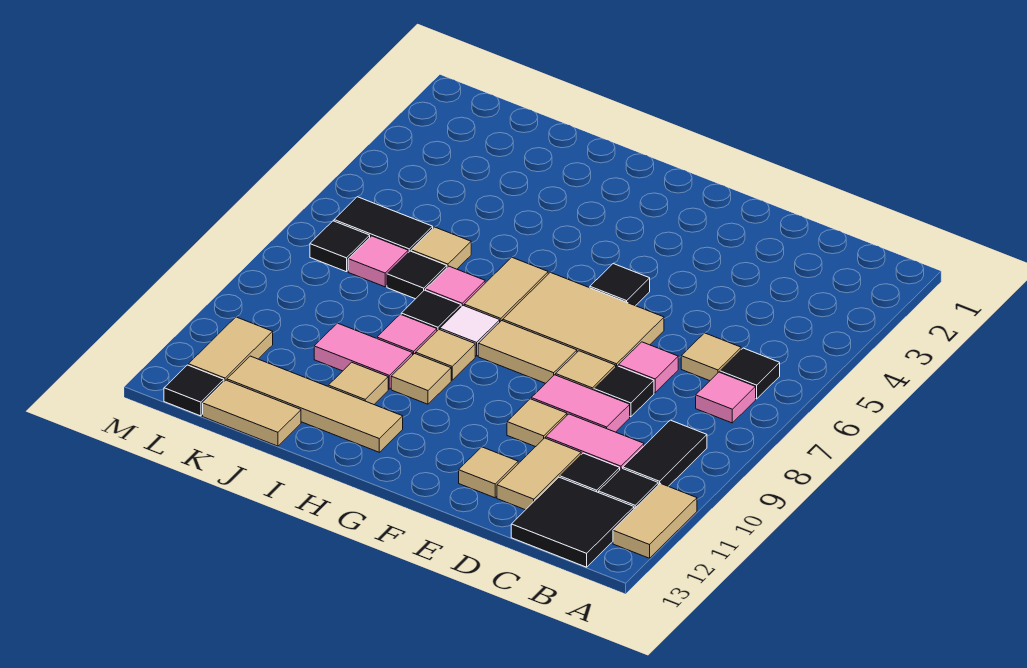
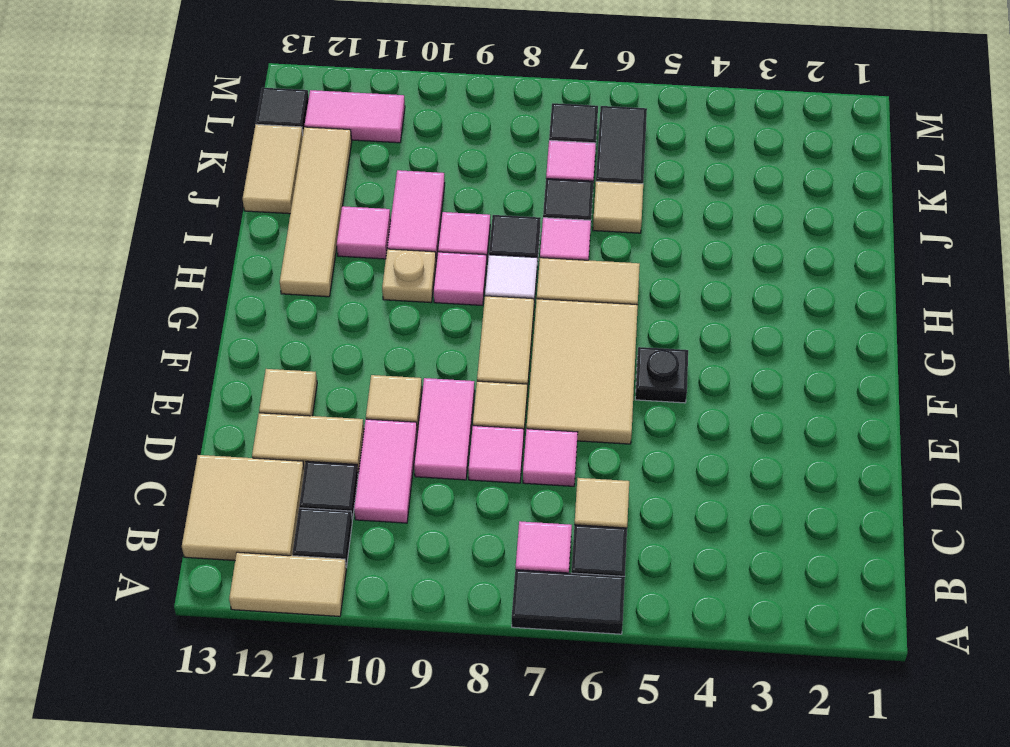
black 1x2 tile [623,420,707,486] -> black 1x2 tile moved to [512,570,625,634]
black 2x2 tile [511,477,634,567] -> tan 2x2 tile [182,455,304,561]
black 1x1 tile [594,366,654,417] -> pink 1x1 tile [469,426,524,483]
black 1x1 tile [590,263,650,306] -> black 1x1 plate [635,347,688,403]
tan 1x1 tile [416,330,475,380] -> pink 1x1 tile [434,252,486,305]
tan 1x1 tile [391,354,451,404] -> tan 1x1 plate [382,249,436,303]
tan 1x1 tile [328,362,388,404] -> pink 1x1 tile [337,206,391,259]
tan 1x2 tile [188,317,273,381] -> pink 1x2 tile [305,90,405,143]

